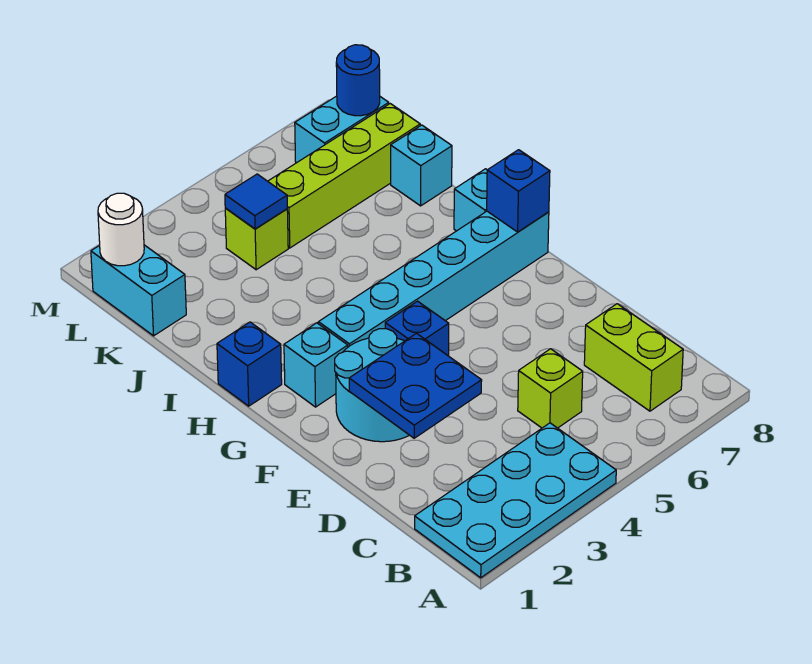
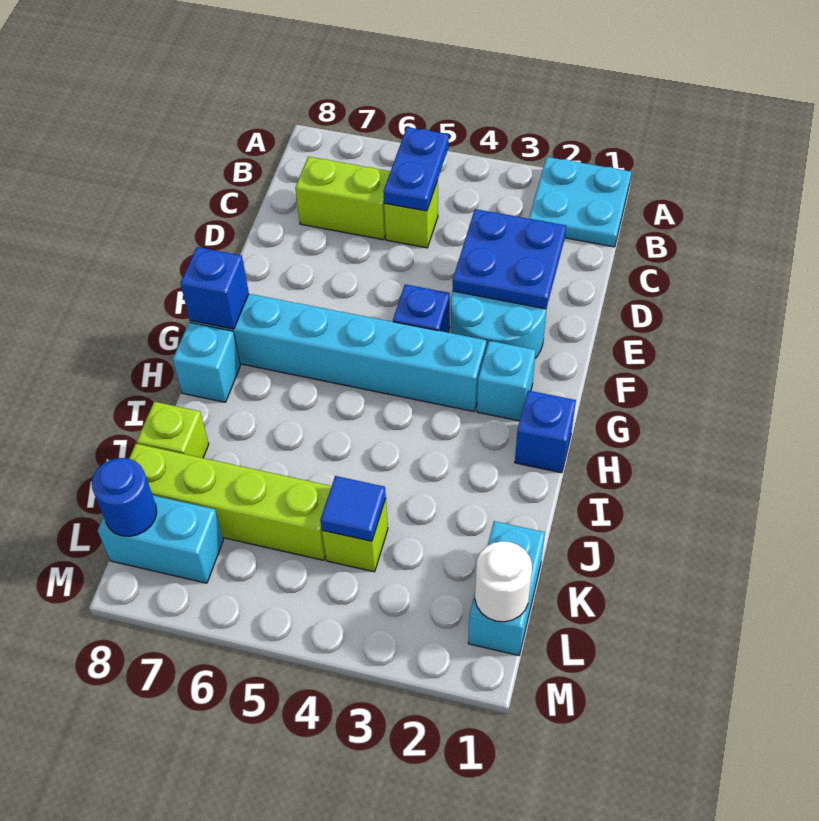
cyan 2x4 plate [415,423,616,578] -> cyan 2x2 plate [529,157,631,247]
none -> blue 1x2 plate [383,127,449,211]
lime 1x2 brick [584,304,683,411] -> lime 1x2 brick turned to [295,157,390,240]
cyan 1x1 brick [391,125,452,206] -> lime 1x1 brick [137,402,209,458]

